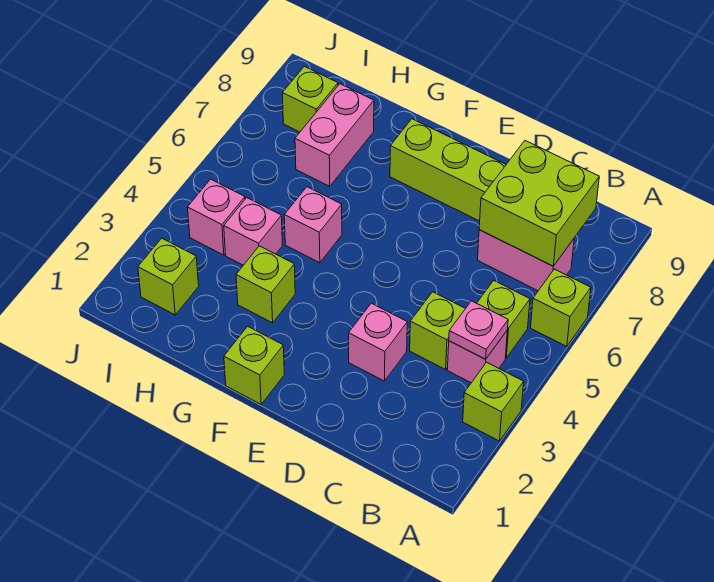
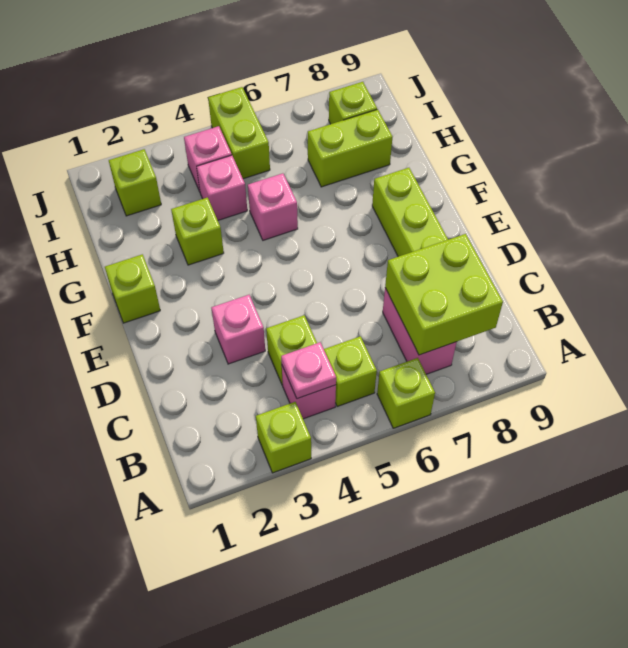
pink 1x2 brick [295,84,374,186] -> lime 1x2 brick [308,109,392,187]
none -> lime 1x2 brick [208,87,270,179]

